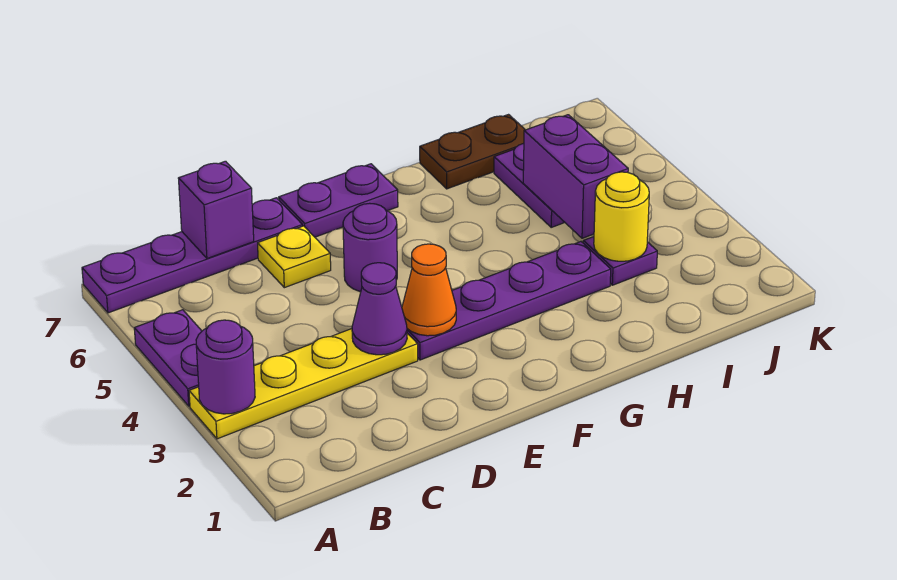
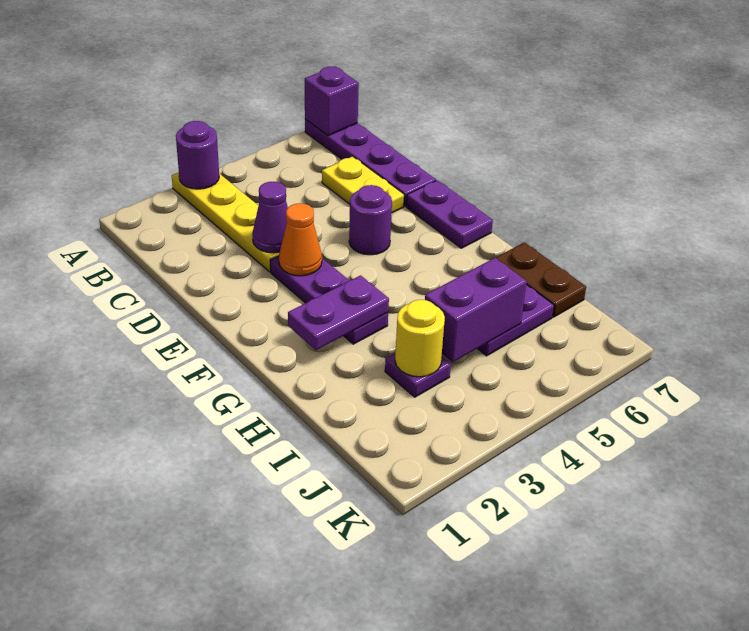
purple 1x2 plate [134,310,202,406] -> purple 1x2 plate moved to [288,275,389,350]
purple 1x1 brick [178,161,254,258] -> purple 1x1 brick moved to [305,66,359,136]
yellow 1x1 plate [258,226,331,288] -> yellow 1x2 plate [322,156,404,213]
purple 1x4 plate [407,242,611,360] -> purple 1x3 plate [270,256,388,344]

